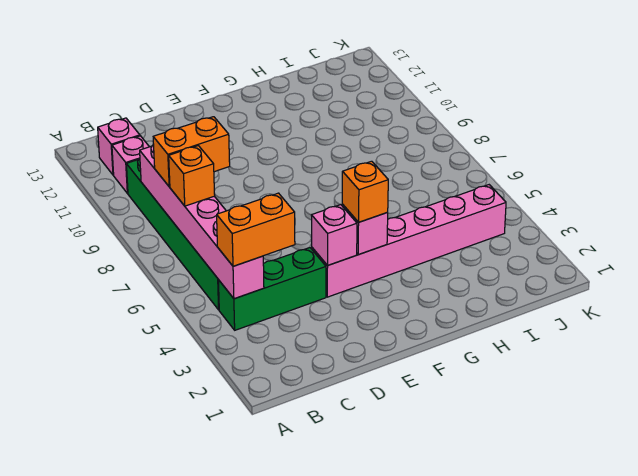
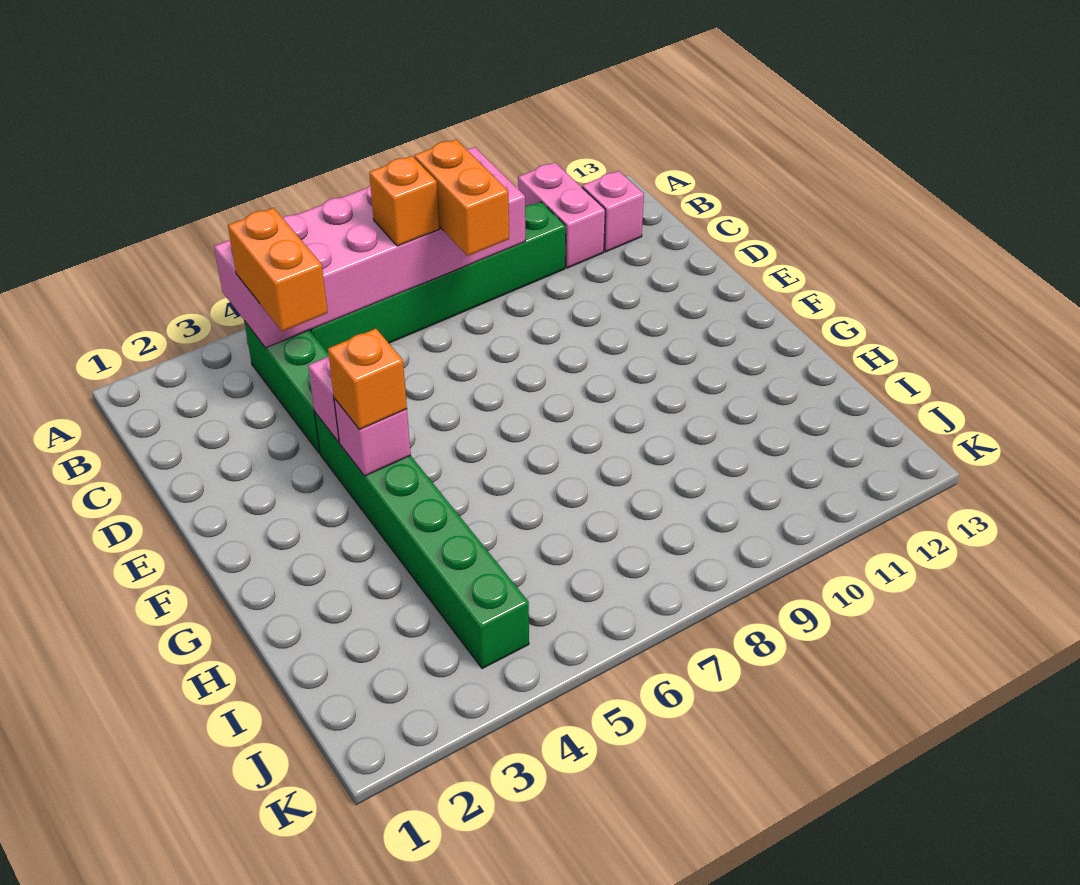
pink 1x6 brick [140,145,264,299] -> pink 2x6 brick [214,147,525,348]
pink 1x1 brick [112,136,149,193] -> pink 1x2 brick [518,162,605,268]
pink 1x6 brick [312,185,506,297] -> green 1x6 brick [315,413,529,669]

